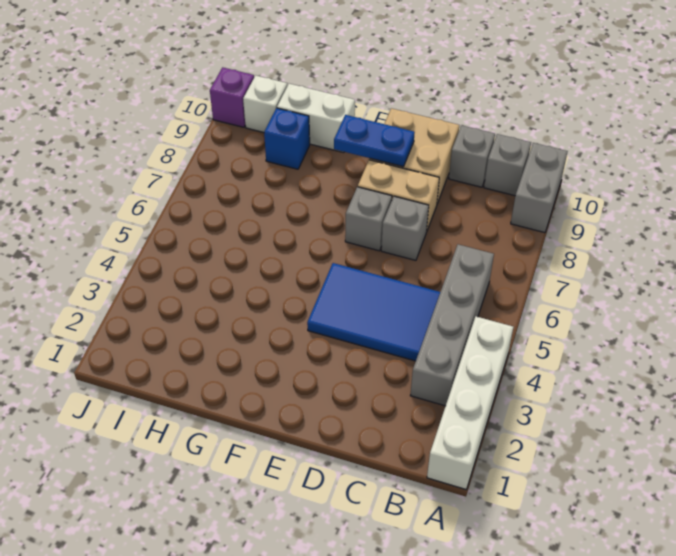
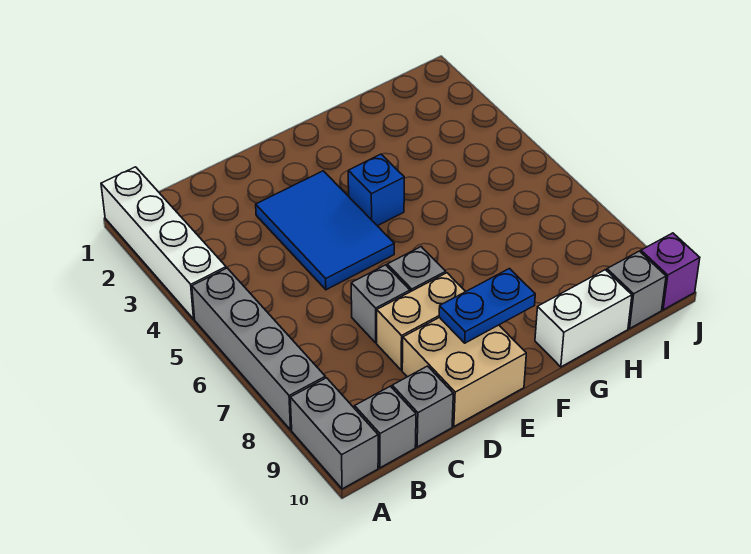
grey 1x4 brick [410,244,494,406] -> grey 1x4 brick moved to [192,268,325,430]
blue 2x3 tile [307,263,440,361] -> blue 2x3 tile turned to [256,171,394,290]
blue 1x1 brick [264,108,310,169] -> blue 1x1 brick moved to [348,154,404,226]
white 1x1 brick [243,75,287,132] -> grey 1x1 brick [607,251,666,328]

